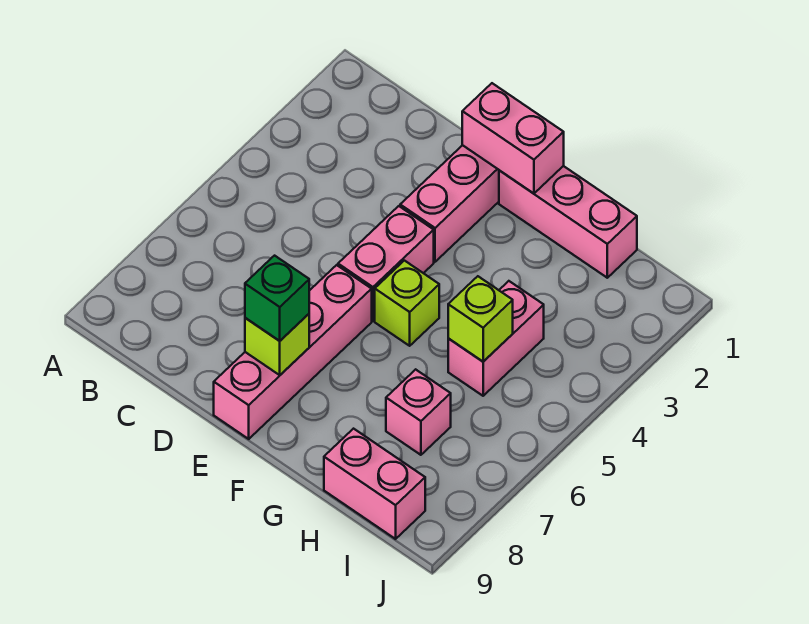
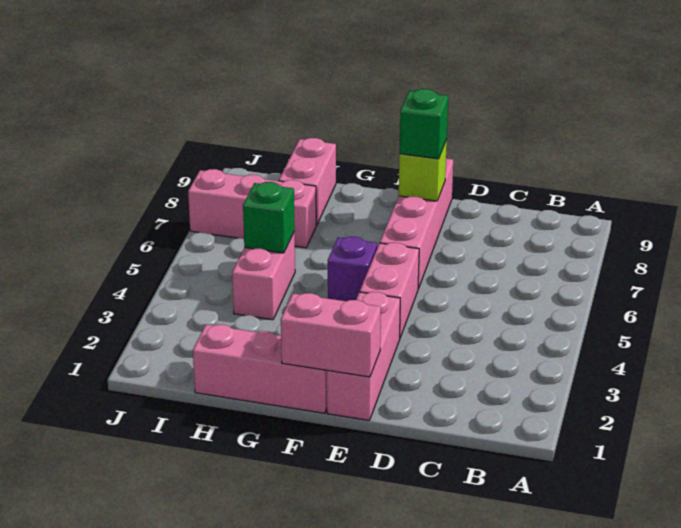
lime 1x1 brick [375,261,439,346] -> purple 1x1 brick [328,237,377,301]
lime 1x1 brick [448,276,513,362] -> green 1x1 brick [243,182,295,253]
pink 1x1 brick [386,369,451,455] -> pink 1x3 brick [188,169,316,248]
pink 1x2 brick [324,429,425,539] -> pink 1x2 brick turned to [279,138,336,225]

